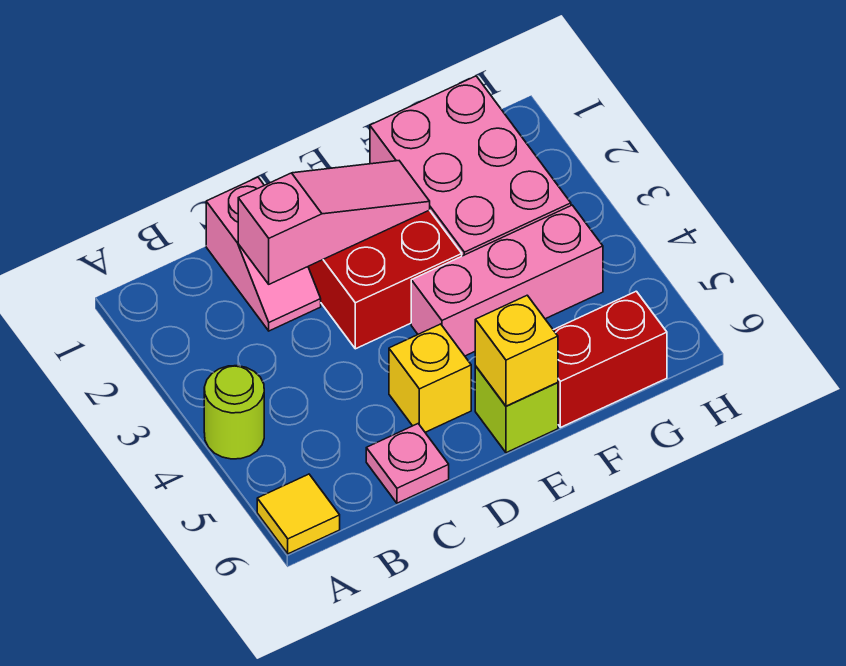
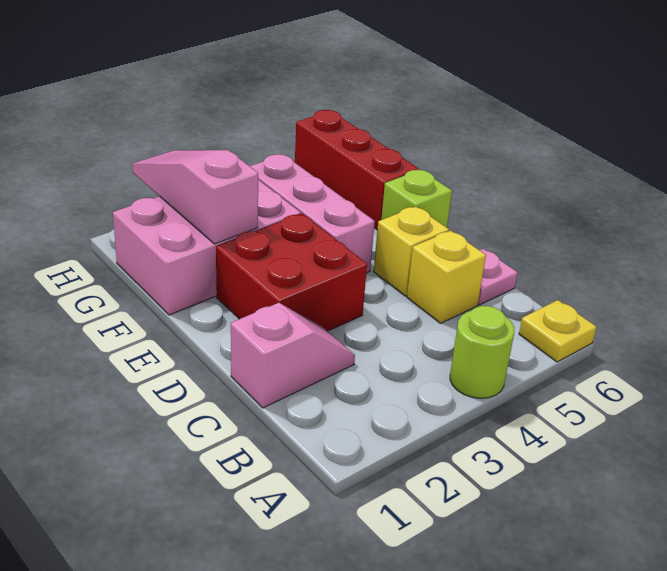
yellow 1x1 tile [257,474,340,554] -> yellow 1x1 plate [519,300,596,362]
pink 1x3 slope [238,161,430,284] -> pink 1x3 slope moved to [133,150,258,244]
yellow 1x1 brick [475,295,558,406] -> yellow 1x1 brick moved to [407,231,486,323]
red 1x2 brick [554,291,667,427] -> red 1x3 brick [295,110,419,230]

